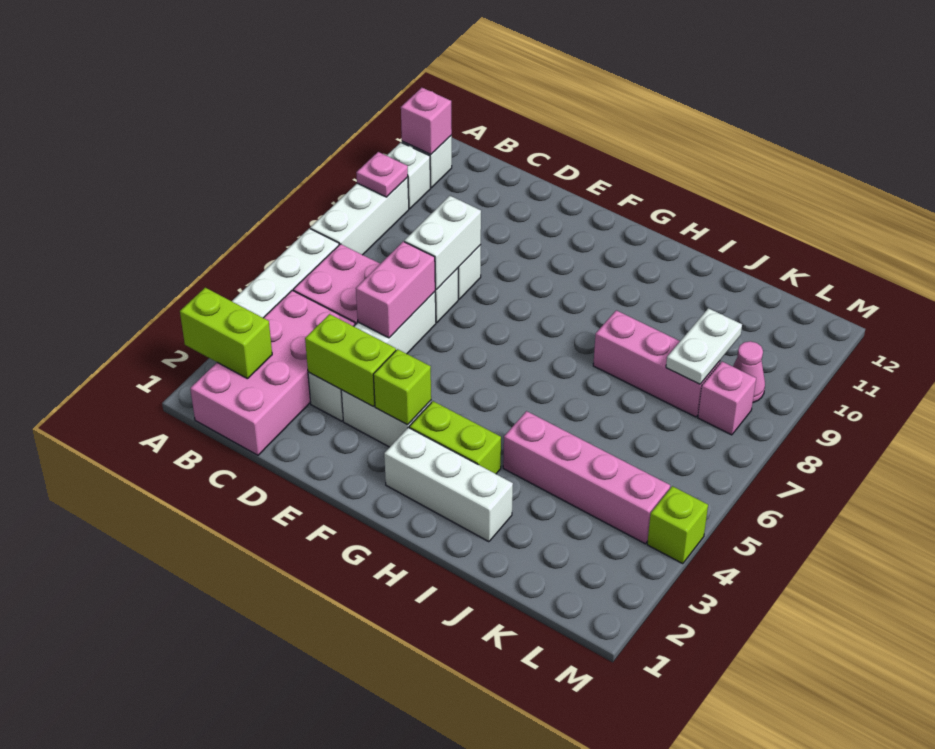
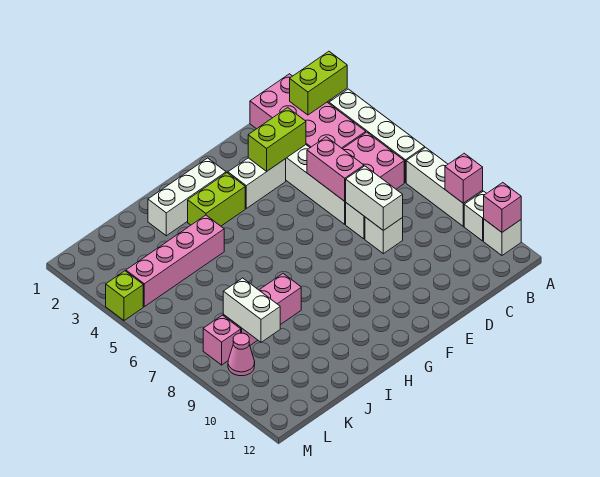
pink 1x1 plate [356,152,408,197] -> pink 1x1 brick [445,153,483,203]
lime 1x1 brick [373,349,431,425] -> none
white 1x2 plate [666,308,742,384] -> white 1x2 brick [223,278,280,342]

